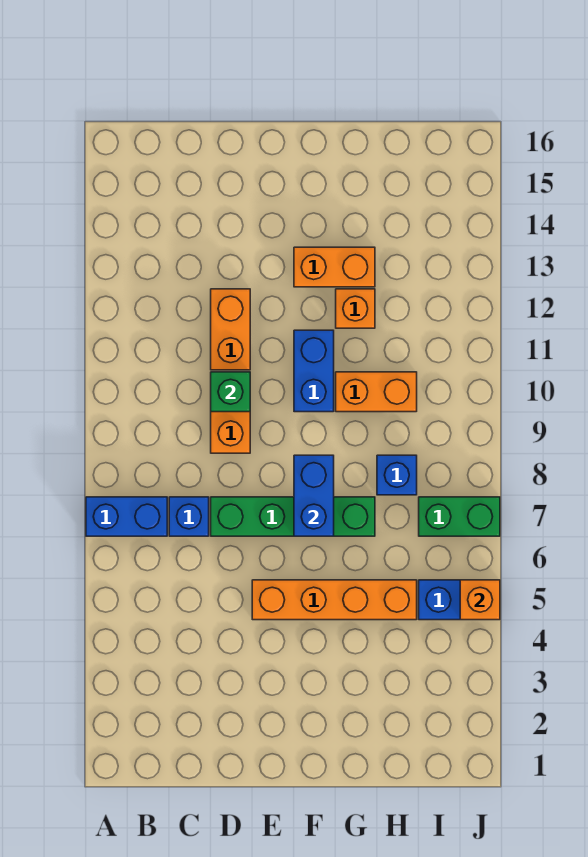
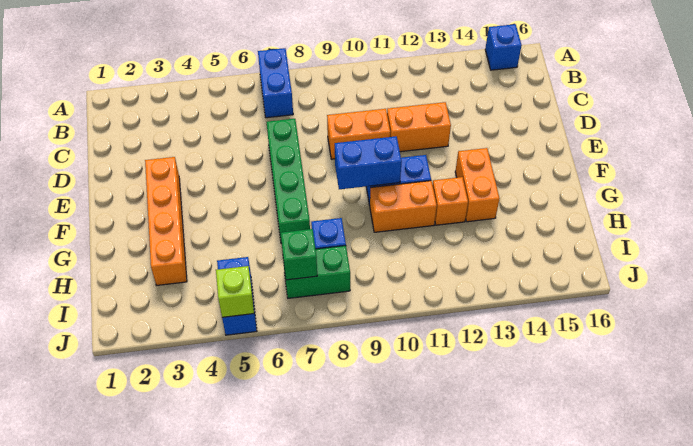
blue 1x1 brick [169,497,209,536] -> blue 1x1 brick moved to [485,24,522,70]
green 1x1 brick [211,372,250,412] -> green 1x1 brick moved to [281,229,317,280]
orange 1x4 brick [252,580,417,620] -> orange 1x4 brick moved to [145,157,187,285]
blue 1x2 brick [294,455,334,536] -> blue 1x2 brick moved to [335,136,402,189]
orange 1x2 brick [336,372,417,412] -> orange 1x2 brick turned to [370,181,437,232]
green 1x2 brick [419,497,500,536] -> green 1x2 brick turned to [283,246,350,298]
orange 1x1 brick [460,580,500,620] -> lime 1x1 brick [216,266,254,317]

